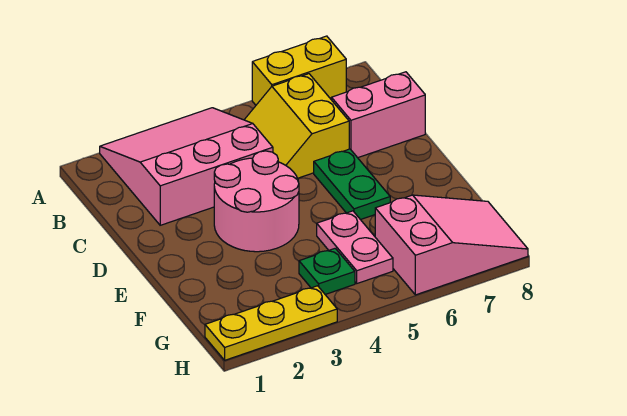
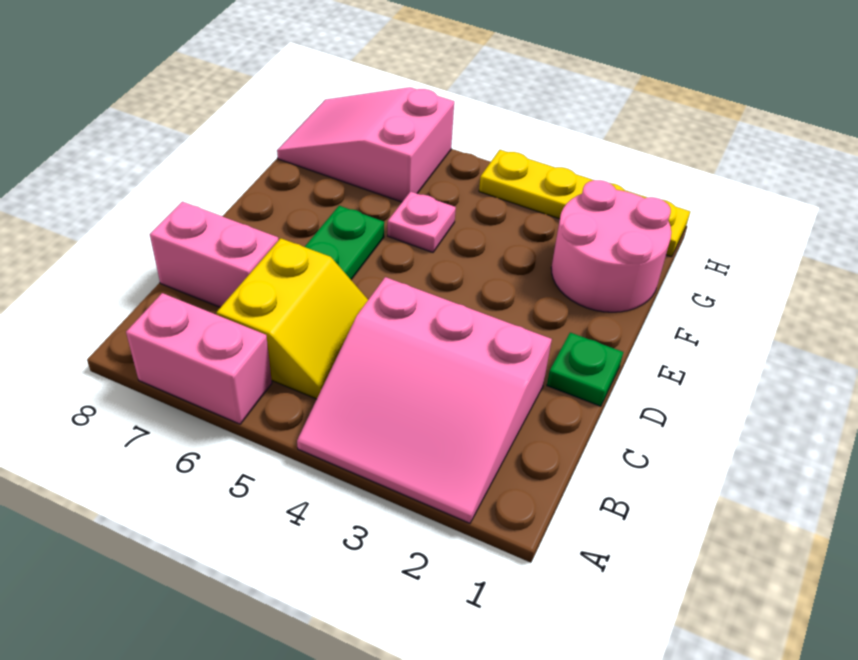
yellow 1x2 brick [252,36,346,105] -> pink 1x2 brick [126,293,272,424]
pink 2x2 round brick [214,151,299,252] -> pink 2x2 round brick moved to [551,180,671,312]
pink 1x2 plate [317,211,393,283] -> pink 1x1 plate [388,191,456,252]
green 1x1 plate [299,248,355,294] -> green 1x1 plate moved to [547,333,623,406]
yellow 1x3 plate [205,286,337,360] -> yellow 1x4 plate [479,150,690,257]

